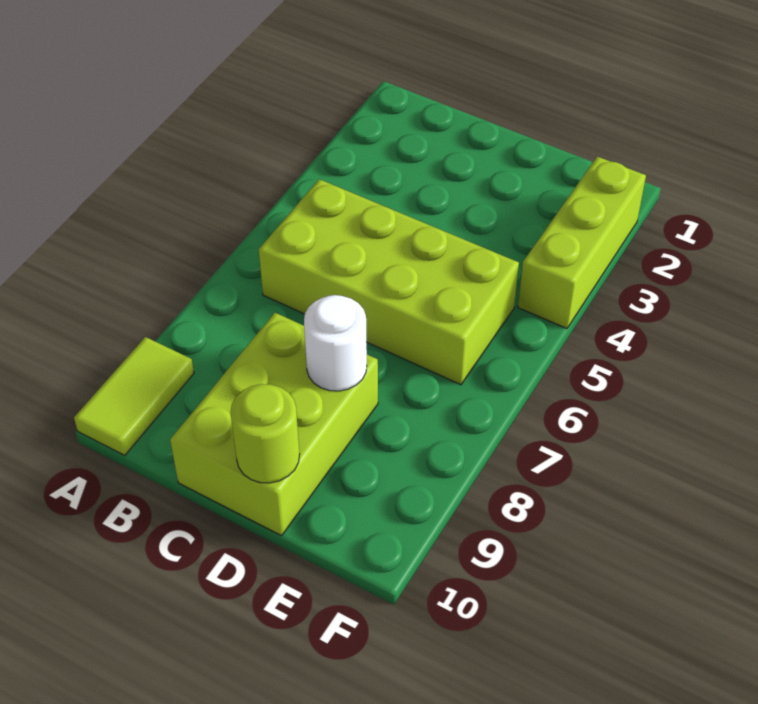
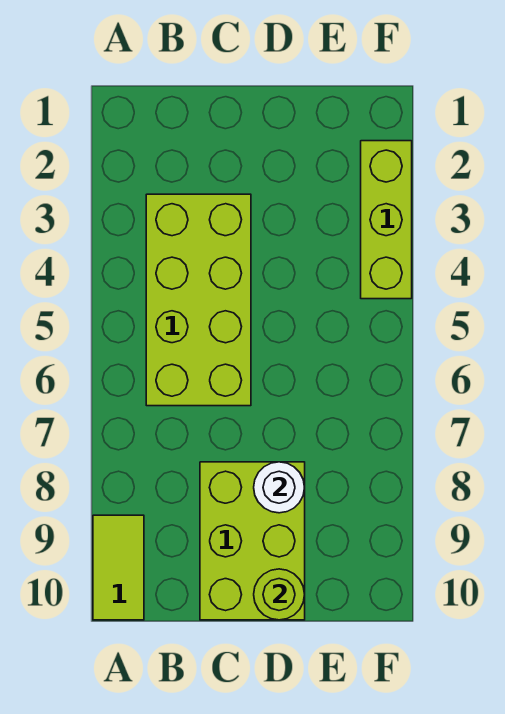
lime 2x4 brick [259,179,519,385] -> lime 2x4 brick turned to [146,194,251,406]

